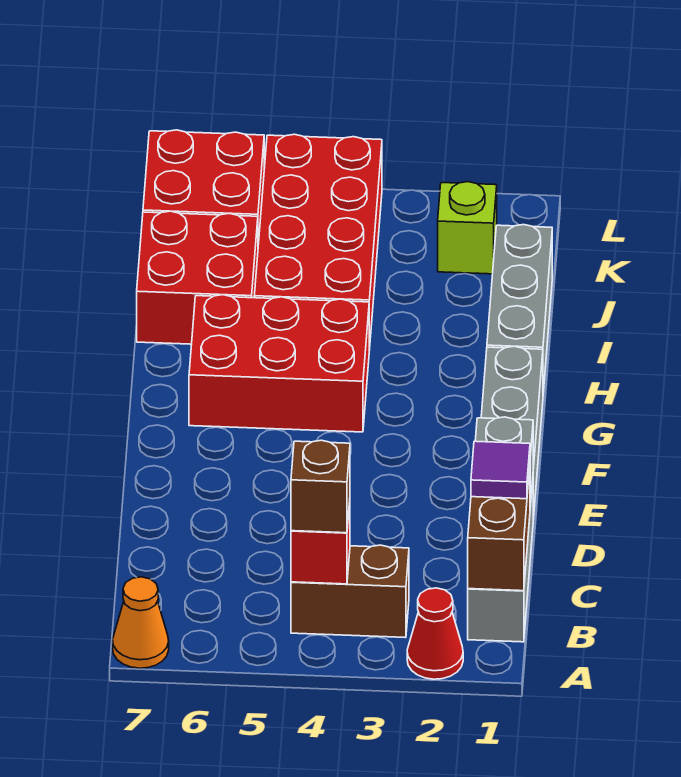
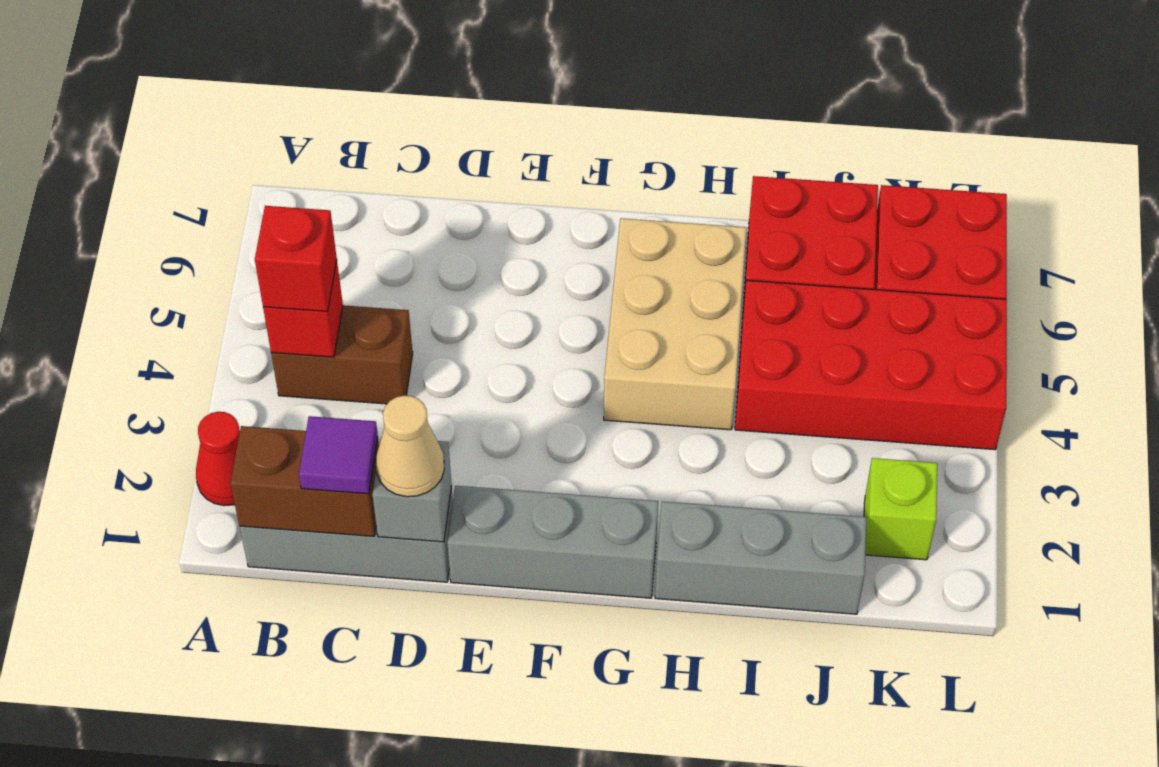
orange 1x1 cone [113,577,169,668] -> none
brown 1x2 brick [291,545,409,638] -> brown 1x2 brick turned to [271,305,413,404]
brown 1x1 brick [291,440,350,533] -> red 1x1 brick [255,206,337,312]
none -> tan 1x1 cone [376,396,444,497]
red 2x3 brick [189,295,369,432] -> tan 2x3 brick [604,218,746,430]

